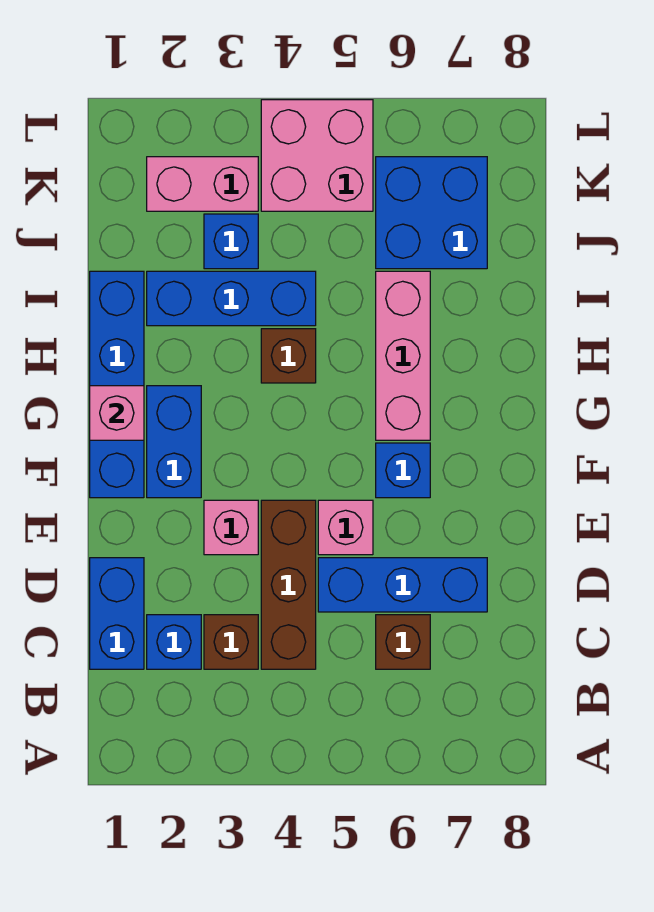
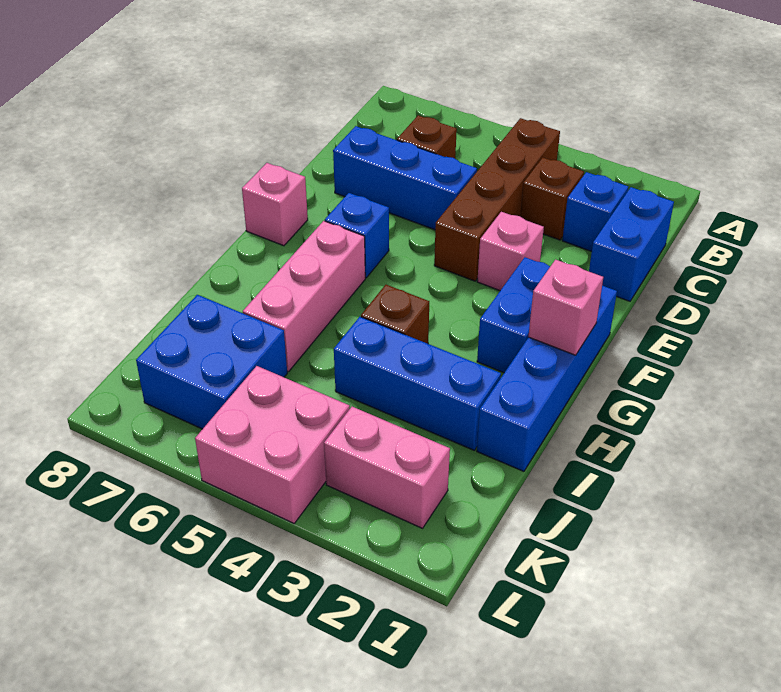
brown 1x3 brick [261,500,316,669] -> brown 1x4 brick [434,118,560,281]
pink 1x1 brick [318,500,373,555] -> pink 1x1 brick moved to [242,163,308,246]
blue 1x1 brick [204,214,258,269] -> none

